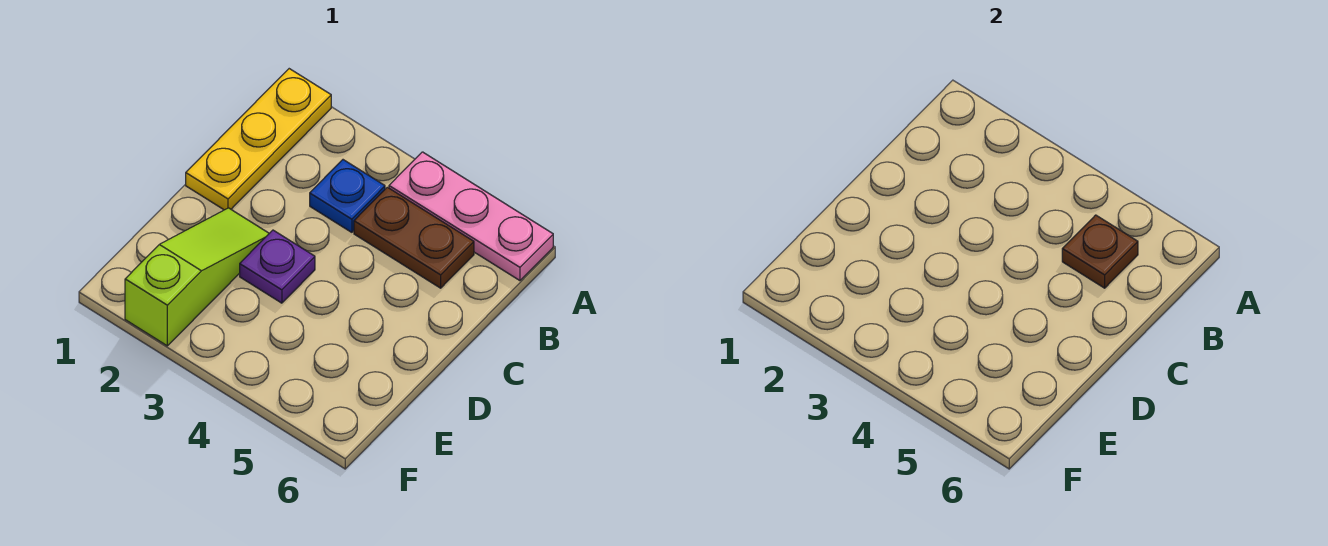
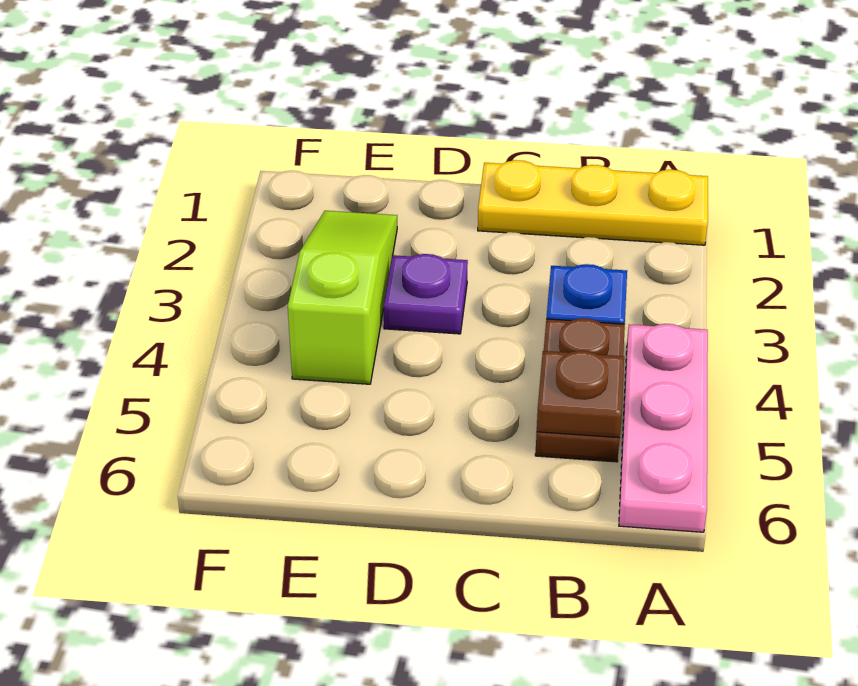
lime 1x3 slope [125,208,269,346] -> lime 1x3 slope turned to [288,211,397,384]

